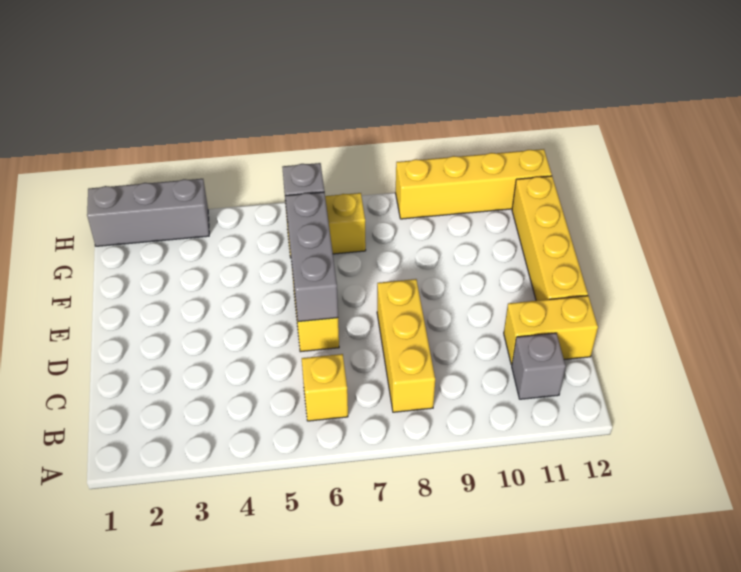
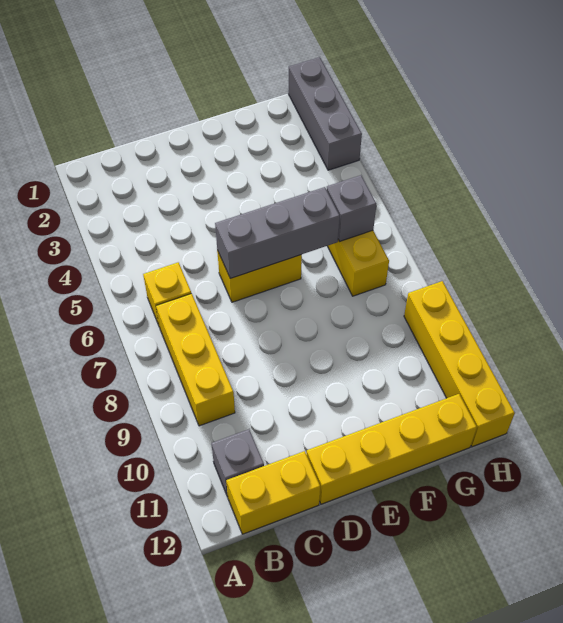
yellow 1x3 brick [377,279,435,412] -> yellow 1x3 brick turned to [156,294,235,426]
yellow 1x2 brick [504,296,598,365] -> yellow 1x2 brick turned to [226,451,320,534]

